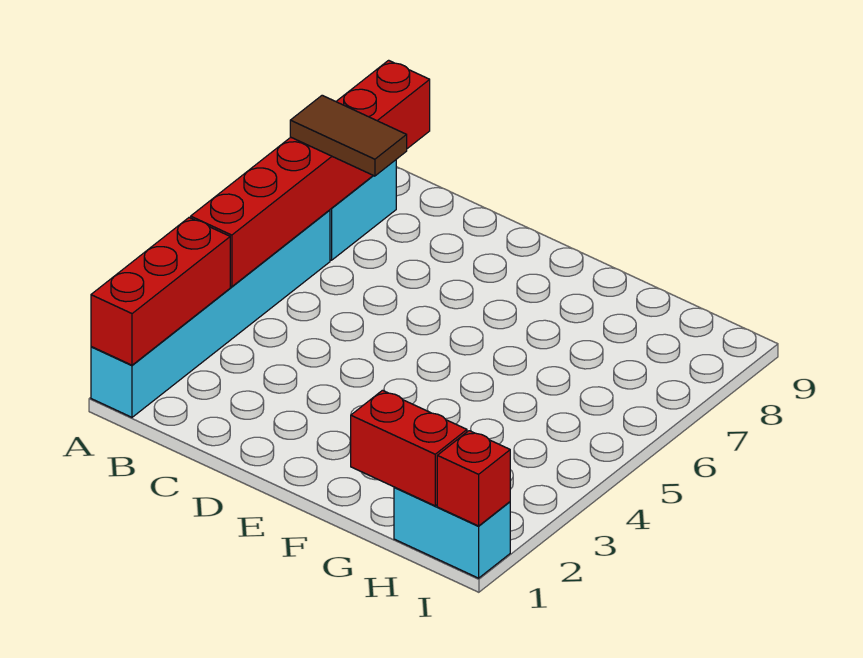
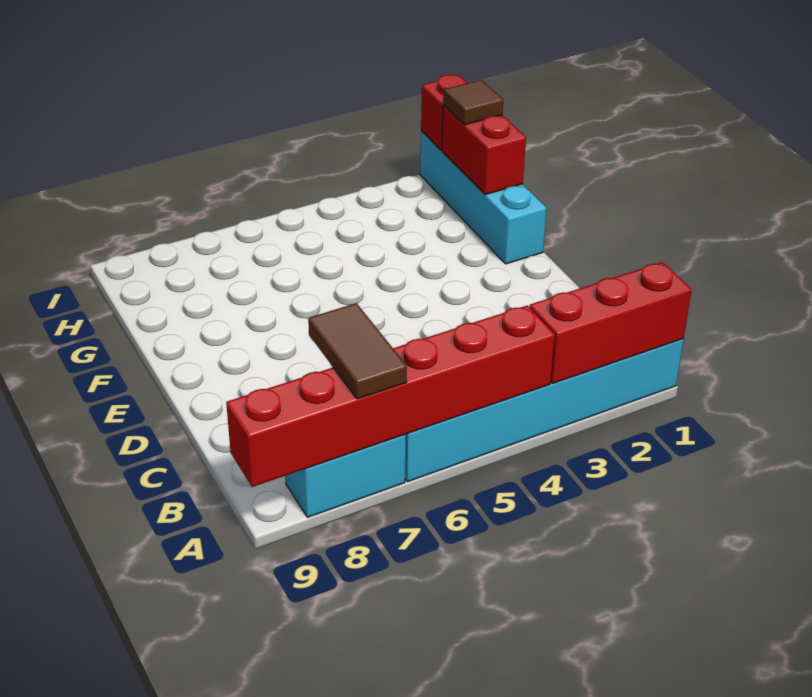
cyan 1x2 brick [394,487,510,578] -> cyan 1x4 brick [420,131,547,264]
none -> brown 1x1 tile [443,80,503,125]

